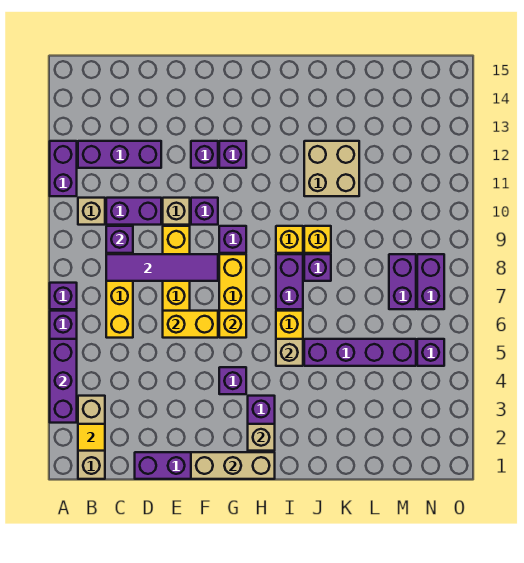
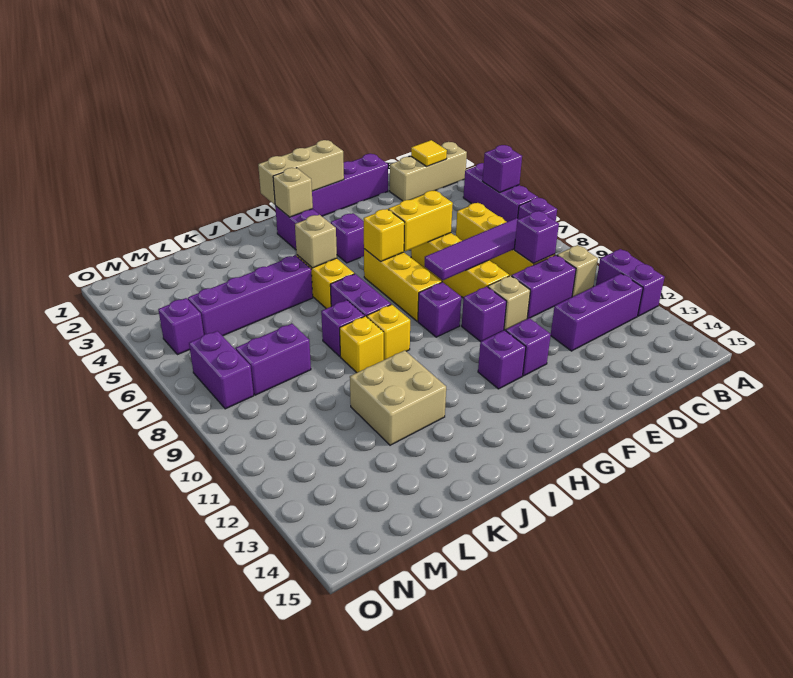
purple 1x3 brick [50,339,77,423] -> purple 1x1 brick [483,145,522,193]
tan 1x3 brick [78,396,105,479] -> tan 1x3 brick turned to [390,142,467,201]
purple 1x2 brick [389,254,416,309] -> purple 1x2 brick turned to [236,324,311,395]

